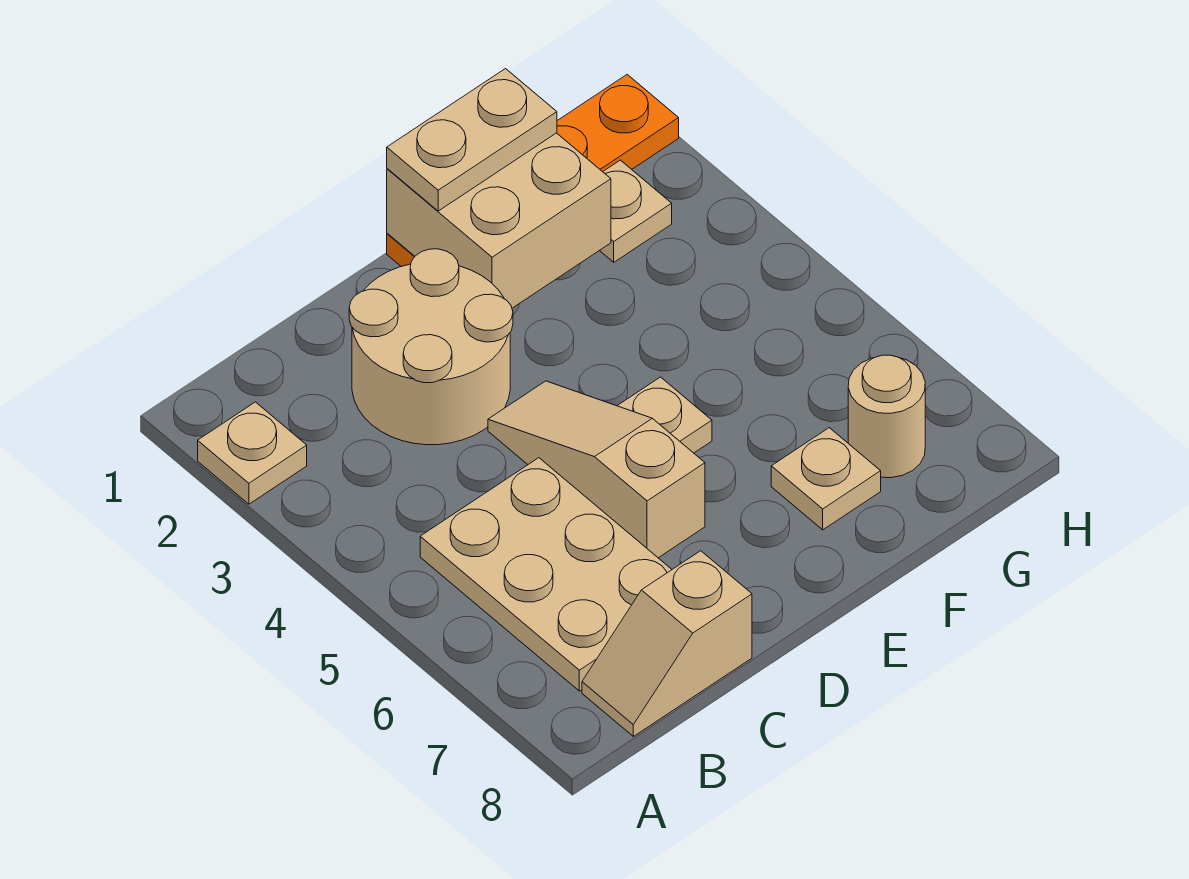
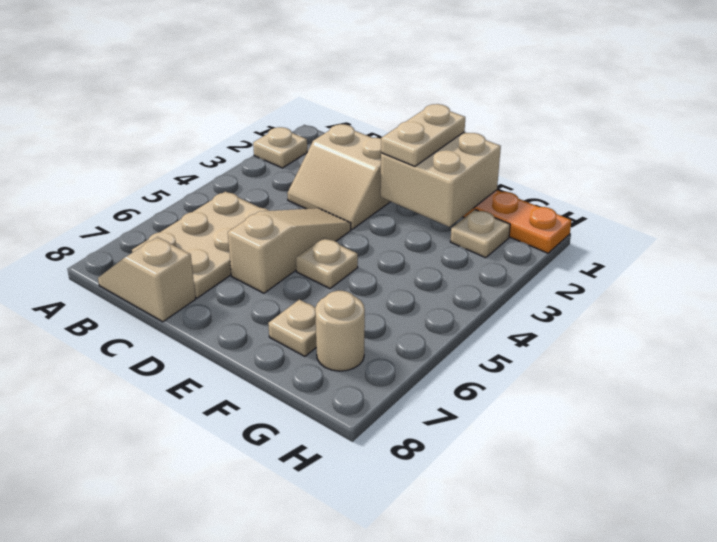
tan 2x2 round brick [349,249,513,445] -> tan 2x2 slope [287,124,391,230]
tan 1x2 plate [387,69,557,211] -> tan 1x2 plate turned to [381,104,465,166]

